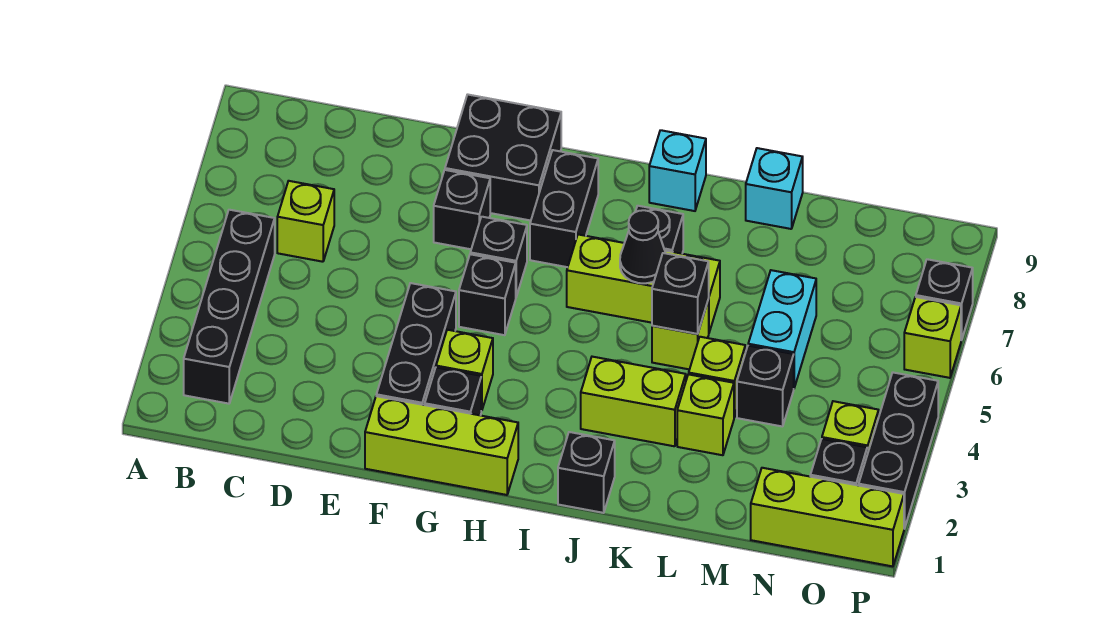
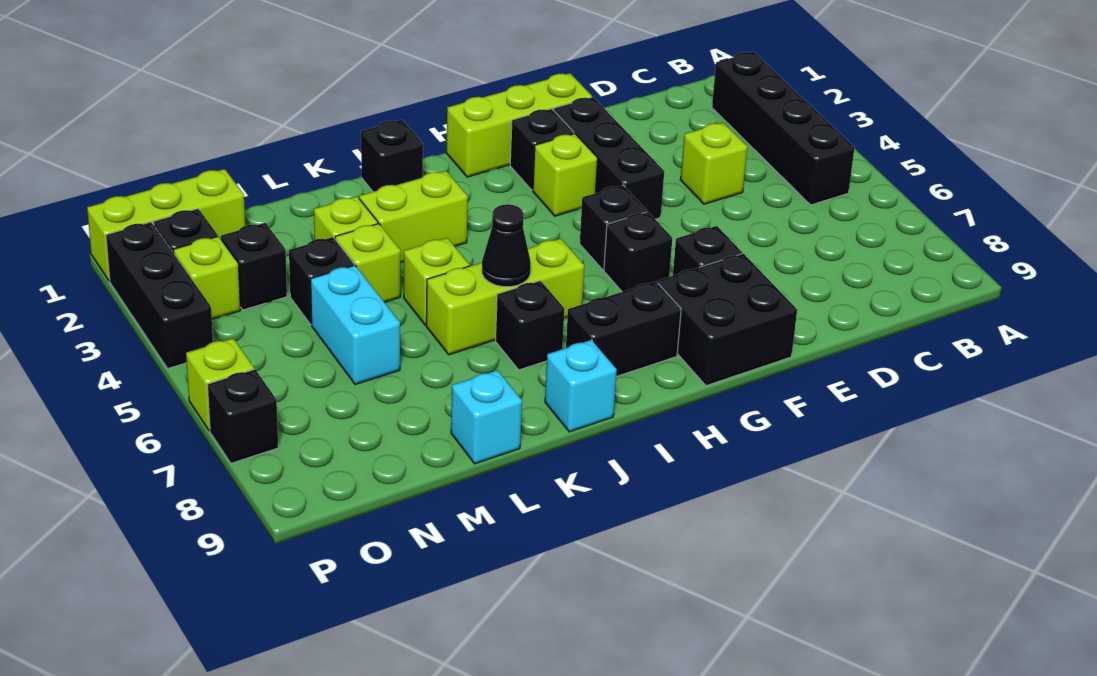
lime 1x1 brick [277,181,334,262] -> lime 1x1 brick moved to [681,123,747,204]
black 1x2 brick [530,150,598,267] -> black 1x2 brick turned to [566,281,681,376]
black 1x1 brick [652,253,709,334] -> black 1x1 brick moved to [221,223,287,310]

